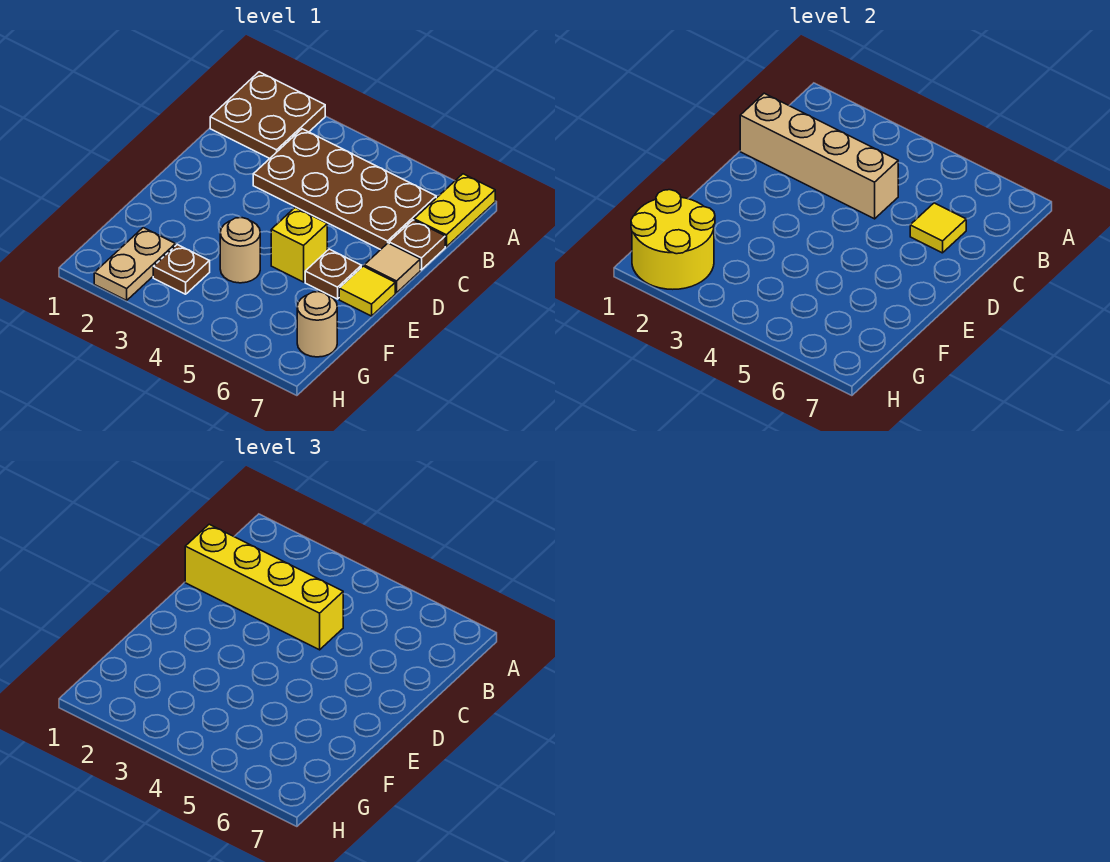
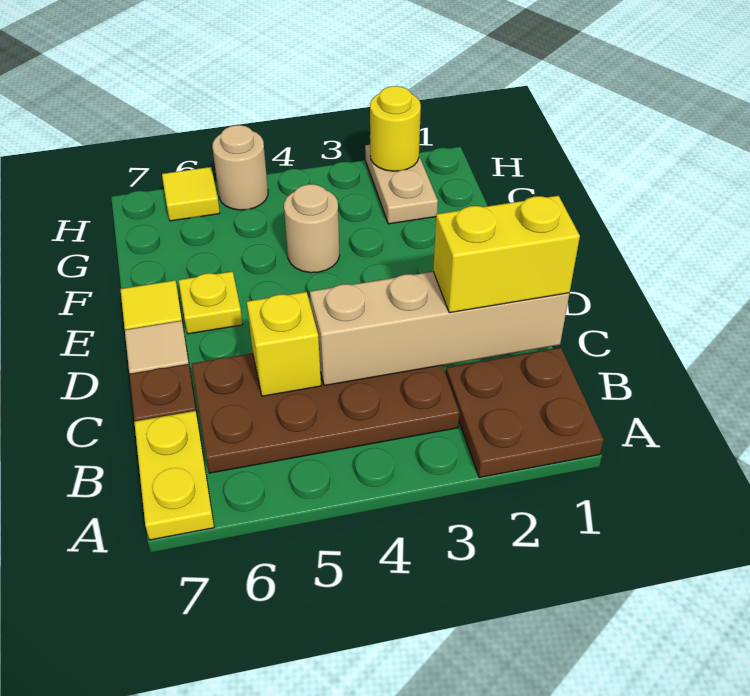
yellow 1x4 brick [185,524,343,650] -> yellow 1x2 brick [433,196,580,313]
yellow 1x1 tile [910,203,966,253] -> yellow 1x1 tile moved to [162,167,220,221]
yellow 1x1 brick [271,208,327,282] -> yellow 1x1 brick moved to [247,292,321,396]
brown 1x1 plate [305,249,361,299] -> yellow 1x1 plate [179,271,243,334]
yellow 2x2 round brick [631,190,715,289] -> yellow 1x1 round brick [370,86,421,171]
brown 1x1 plate [153,245,210,294] -> none
tan 1x1 round brick [297,292,337,357] -> tan 1x1 round brick moved to [212,125,268,210]

